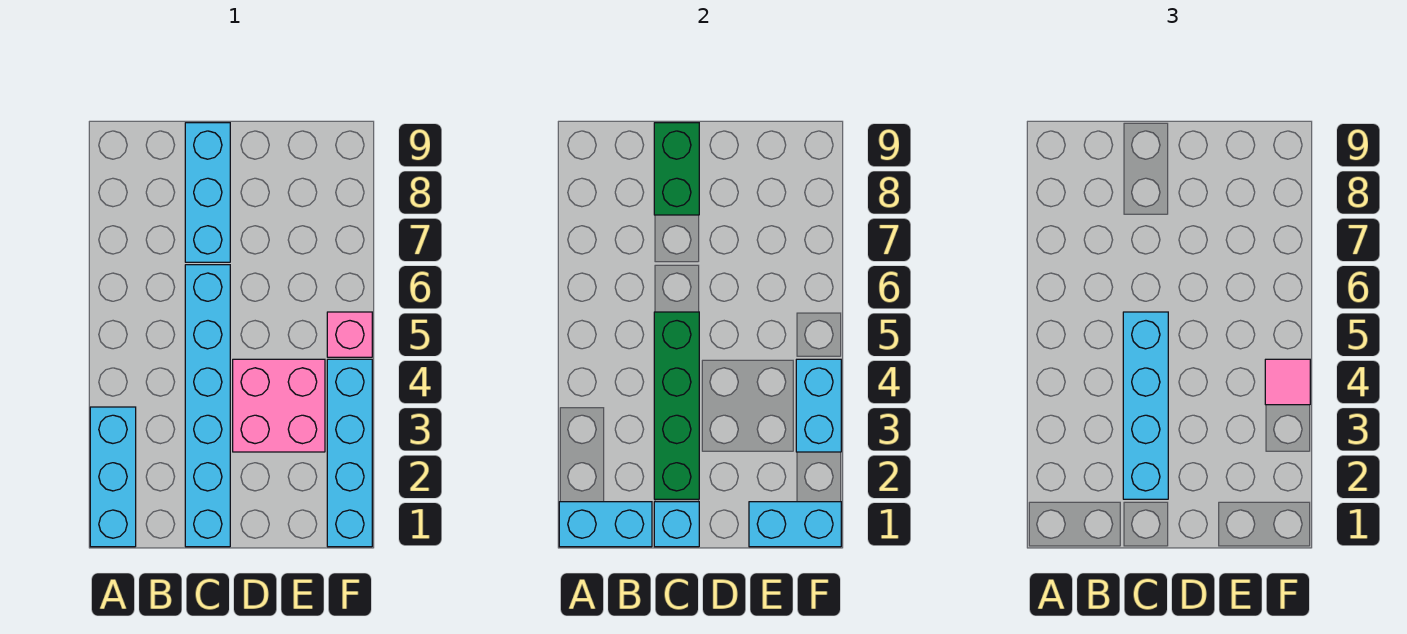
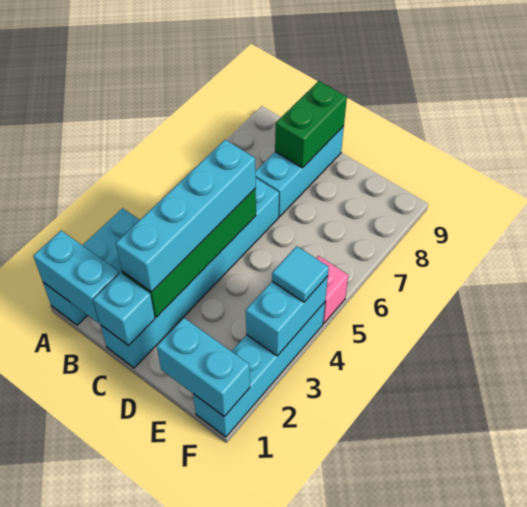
pink 2x2 brick [233,359,325,452] -> none
pink 1x1 tile [1265,359,1310,405] -> cyan 1x1 tile [272,246,329,302]

